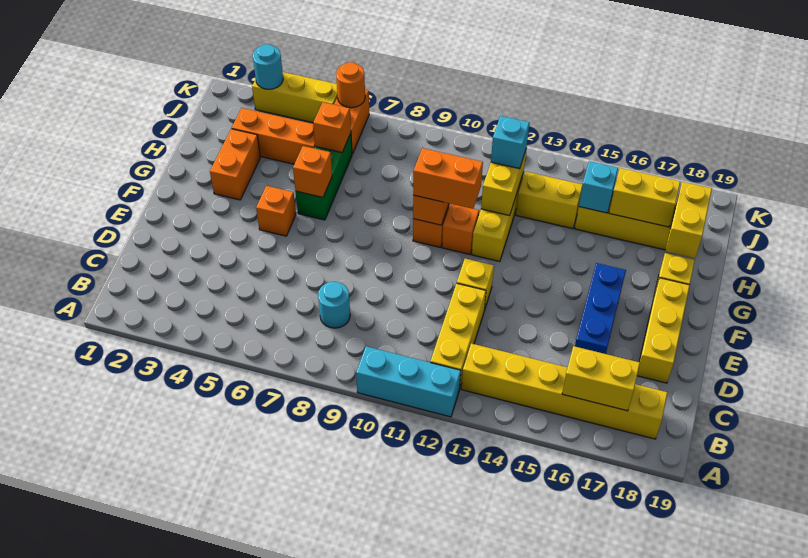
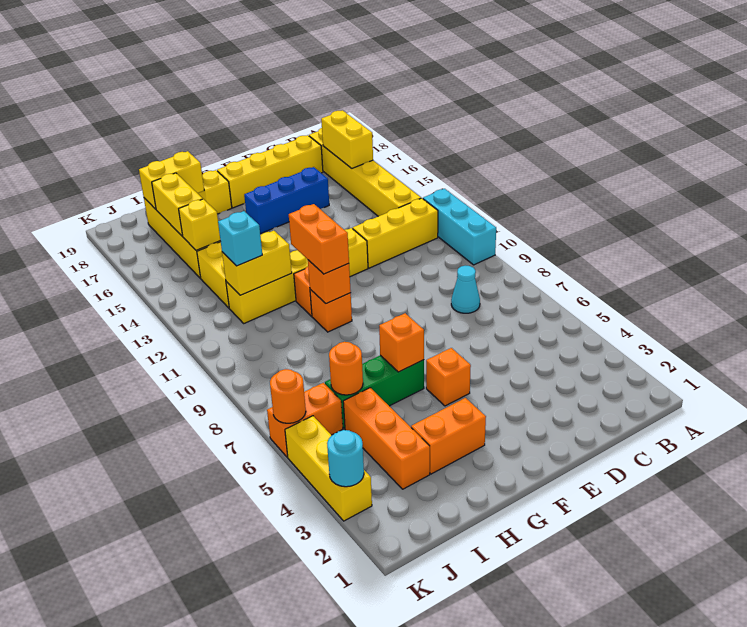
cyan 1x1 round brick [318,282,350,328] -> cyan 1x1 cone [451,266,480,313]
yellow 1x3 brick [637,278,690,383] -> yellow 1x4 brick [217,135,323,208]
orange 1x1 brick [313,102,351,153] -> orange 1x1 round brick [329,342,363,395]
cyan 1x1 brick [579,161,618,213] -> yellow 1x1 brick [179,199,220,250]

